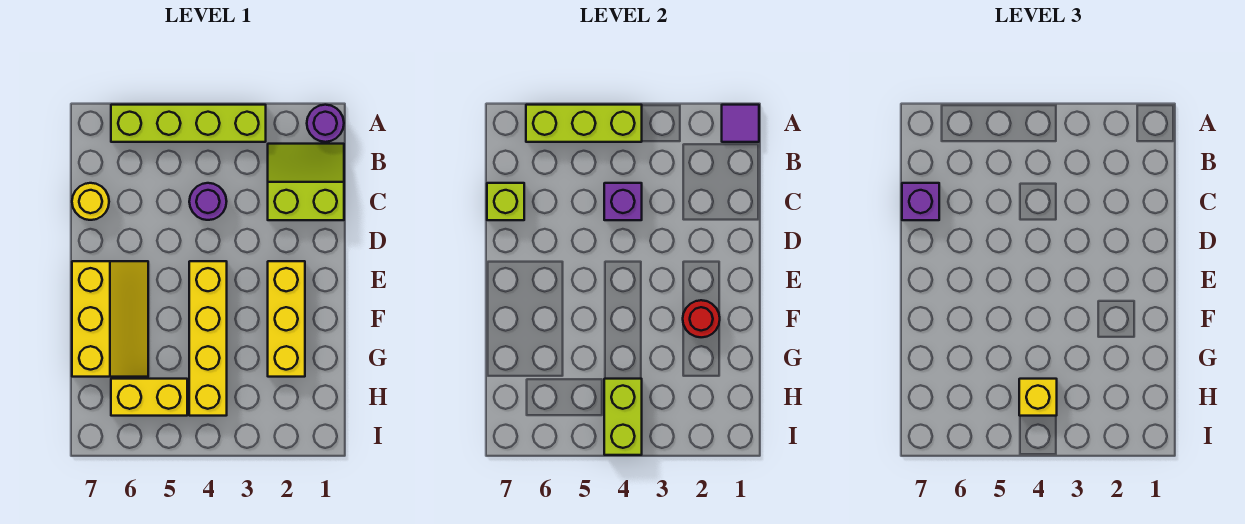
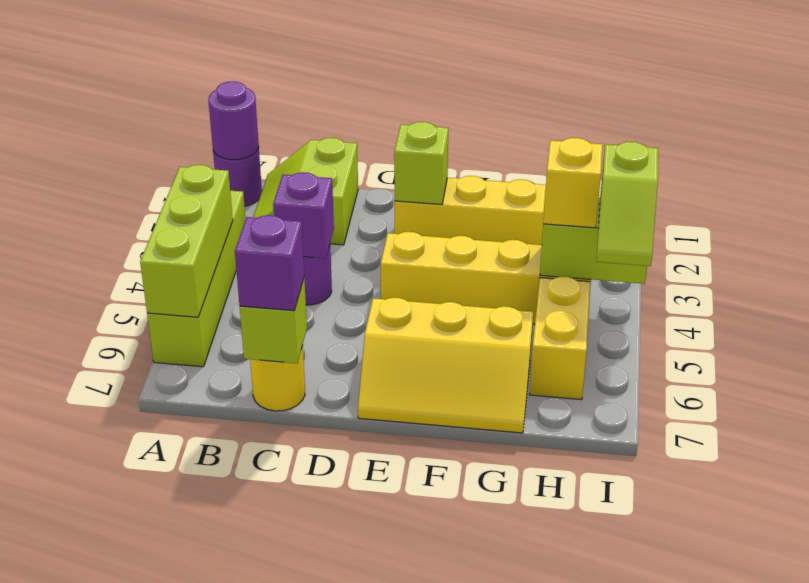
purple 1x1 tile [722,105,759,142] -> purple 1x1 round brick [208,81,259,160]
none -> lime 1x1 brick [394,122,448,205]
yellow 2x3 slope [72,261,148,377] -> yellow 2x3 slope turned to [358,297,533,433]
red 1x1 round brick [683,300,720,337] -> none
none -> lime 1x2 slope [597,142,658,266]

